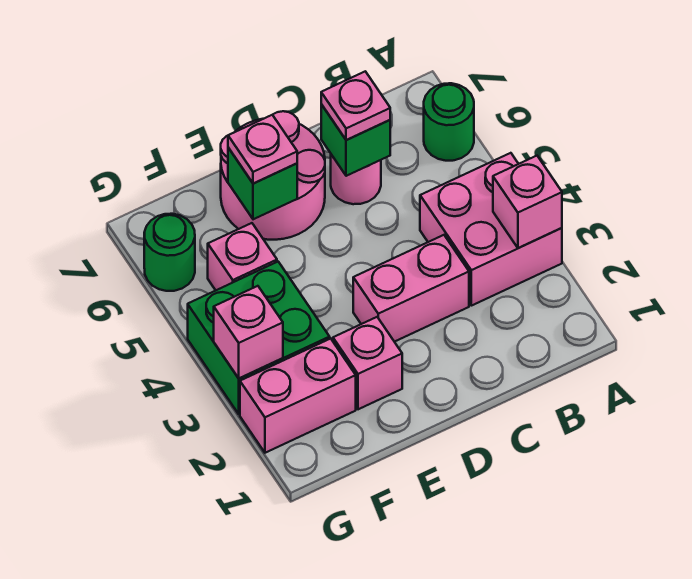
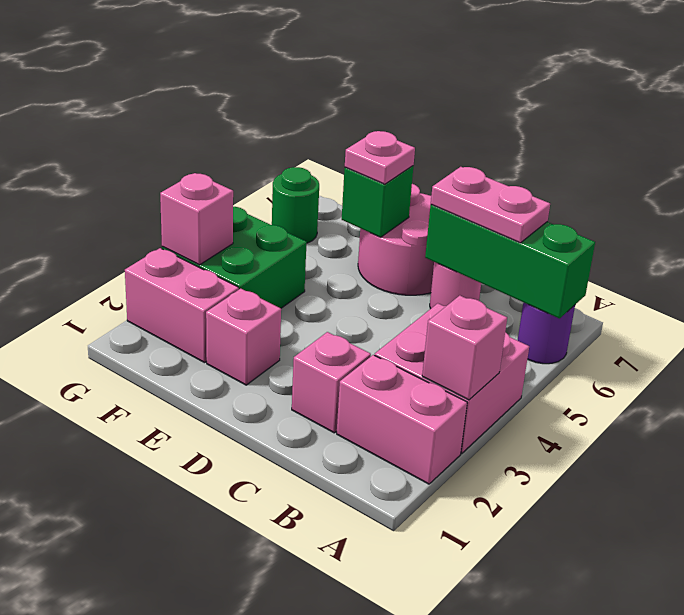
green 1x1 round brick [424,83,474,161] -> purple 1x1 round brick [518,302,575,364]
pink 1x2 brick [353,235,469,342] -> pink 1x2 brick moved to [337,355,467,484]
green 1x1 brick [321,104,390,176] -> green 1x3 brick [425,205,595,319]
pink 1x1 plate [321,71,390,140] -> pink 1x2 plate [431,167,550,243]
pink 1x1 brick [208,223,277,290] -> pink 1x1 brick moved to [292,332,371,433]

